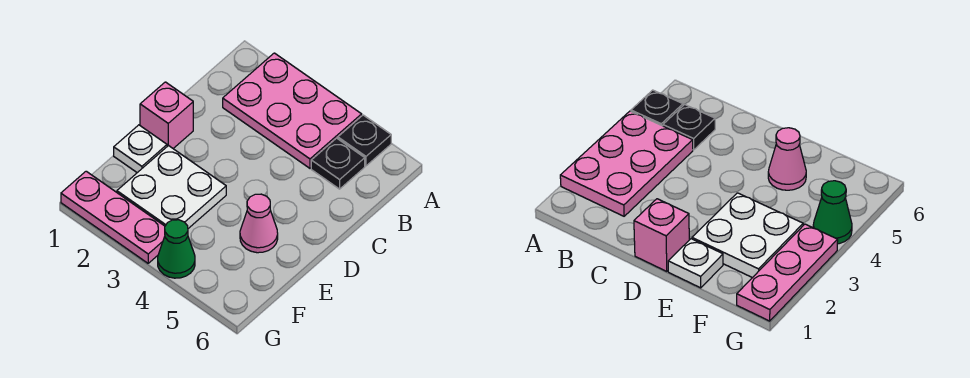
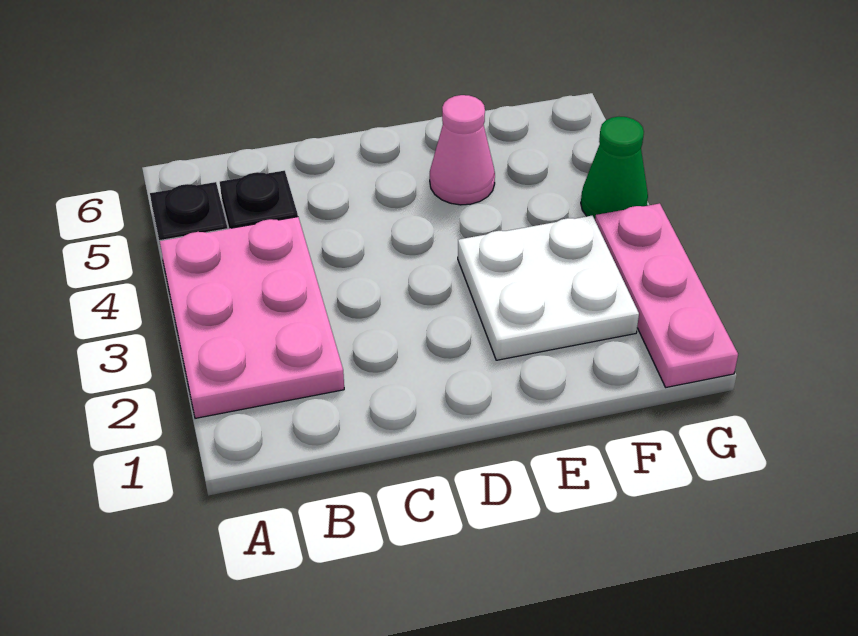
pink 1x1 brick [140,82,193,148] -> none
white 1x1 plate [114,125,167,173] -> none

